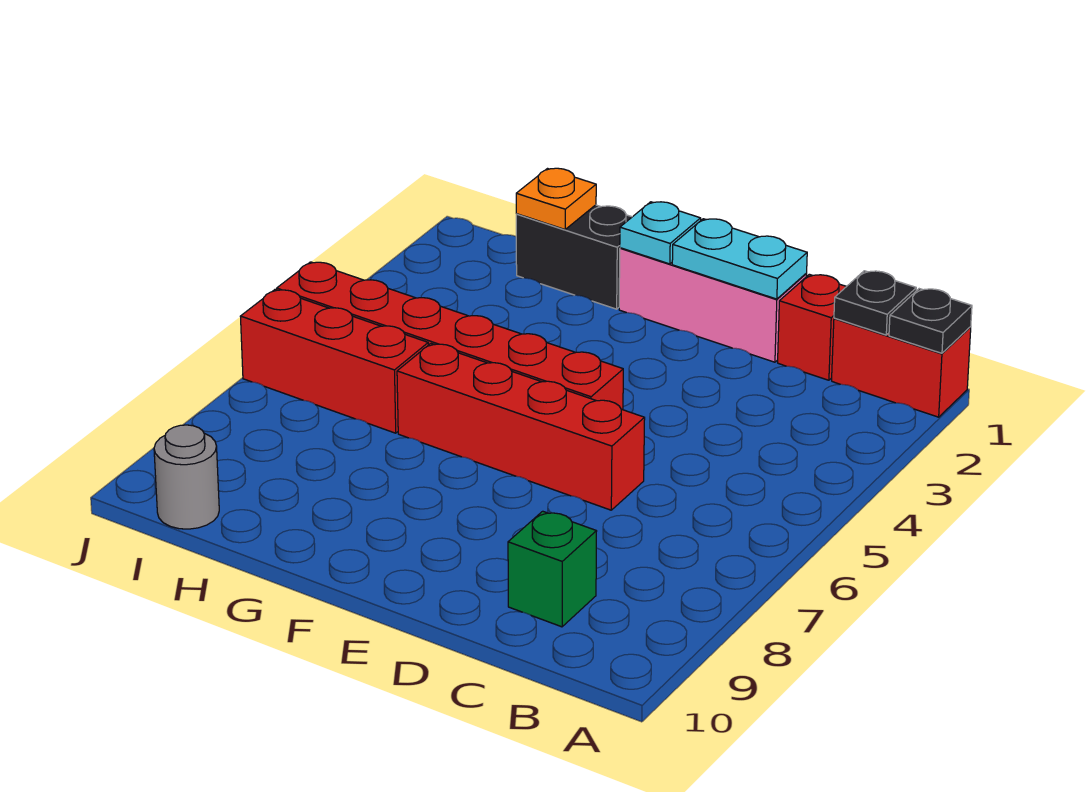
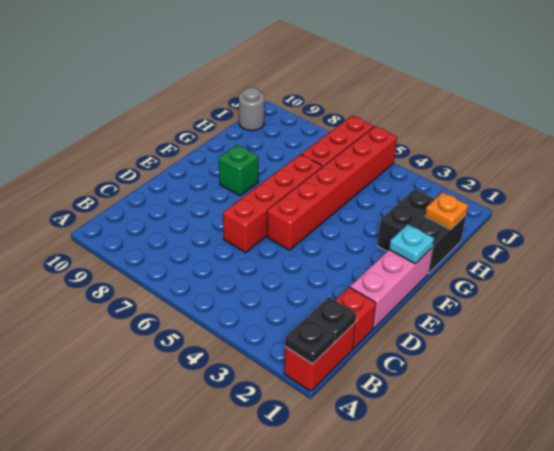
green 1x1 brick [508,511,597,627] -> green 1x1 brick moved to [219,145,258,196]
cyan 1x2 plate [672,219,807,299] -> none
black 1x2 brick [516,205,632,309] -> black 2x2 brick [378,189,466,274]

